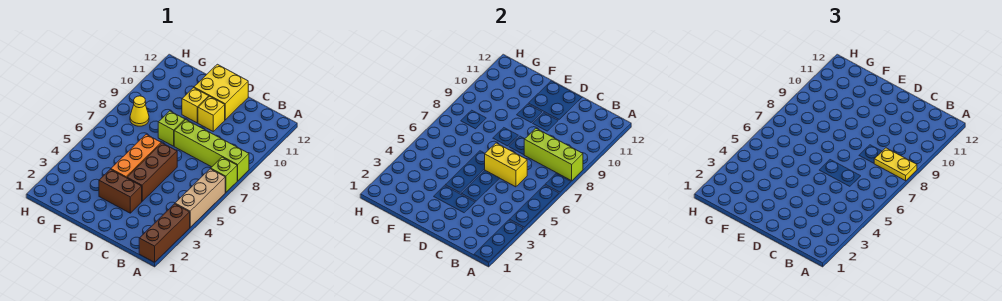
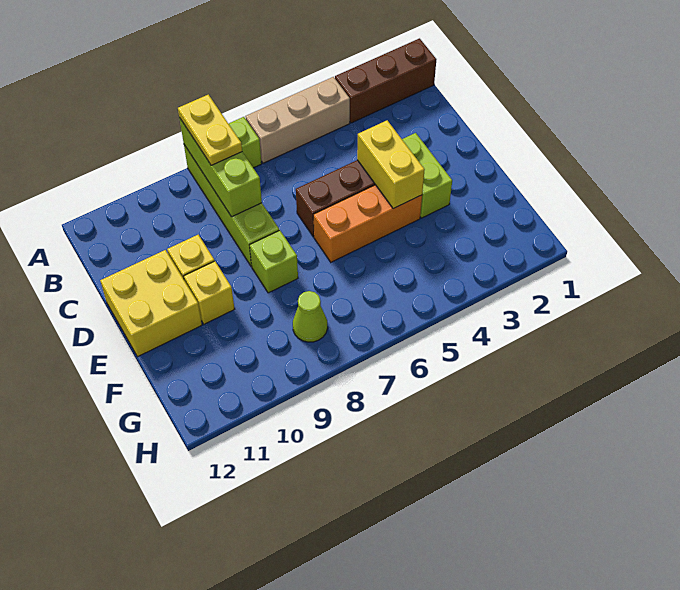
yellow 1x2 brick [485,143,527,187] -> yellow 1x2 brick moved to [357,120,425,209]
brown 1x2 brick [99,169,142,213] -> lime 1x2 brick [402,133,452,218]
yellow 1x1 cone [130,96,149,126] -> lime 1x1 cone [293,291,328,342]

